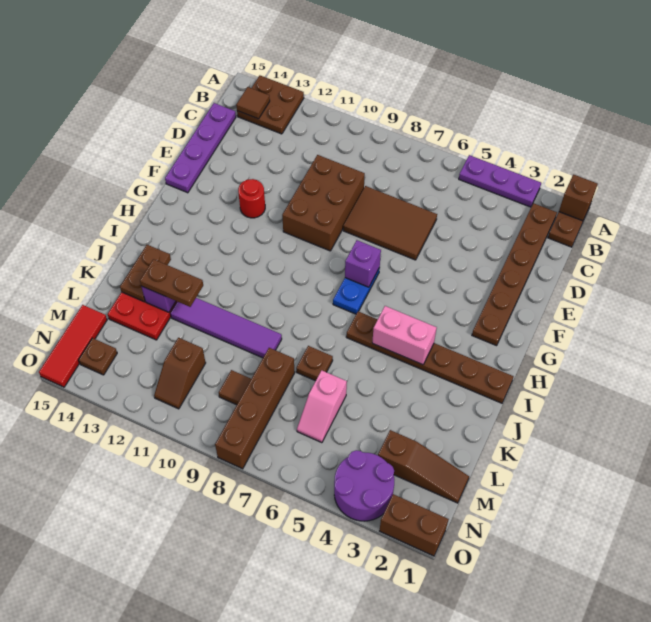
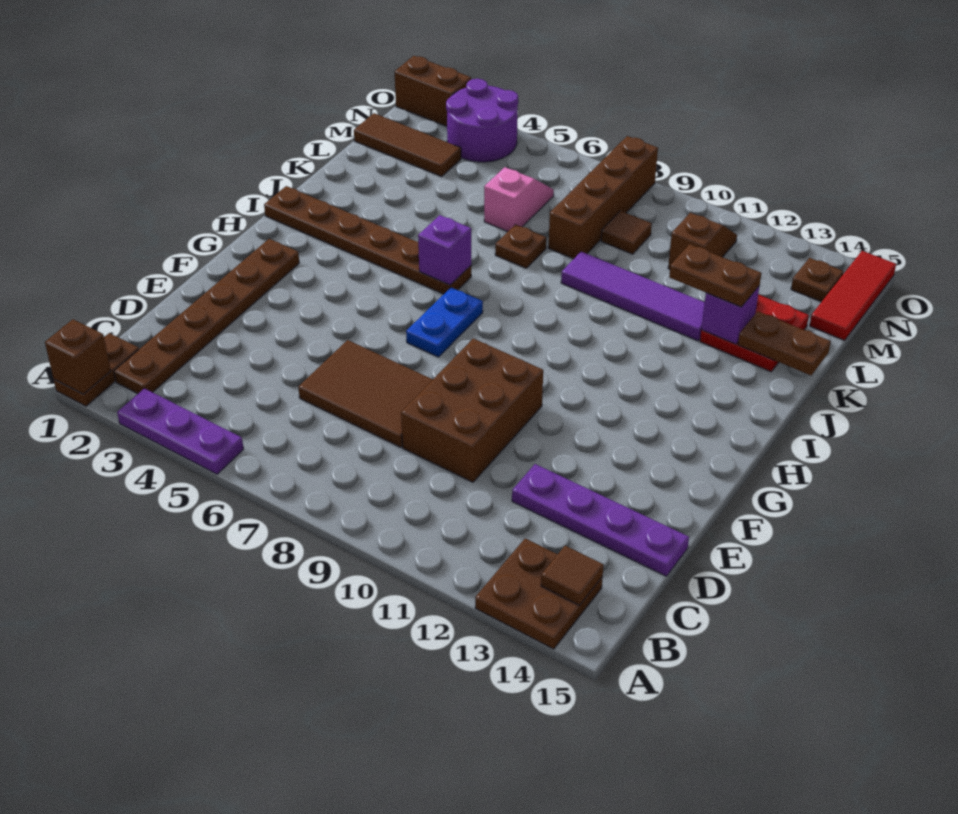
purple 1x4 plate [165,103,236,193] -> purple 1x4 plate turned to [512,464,689,576]
red 1x1 round brick [238,179,265,218] -> none
purple 1x1 brick [345,240,381,287] -> purple 1x1 brick moved to [418,215,471,285]
pink 1x2 brick [372,306,437,365] -> none
brown 1x2 plate [120,245,171,302] -> brown 1x2 plate turned to [738,311,831,375]
brown 1x3 slope [378,430,469,503] -> brown 1x3 tile [354,113,461,176]

